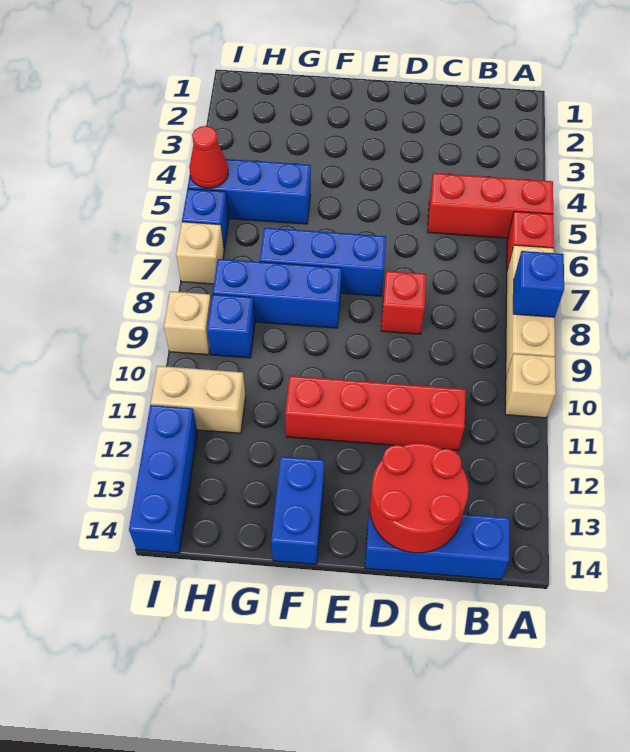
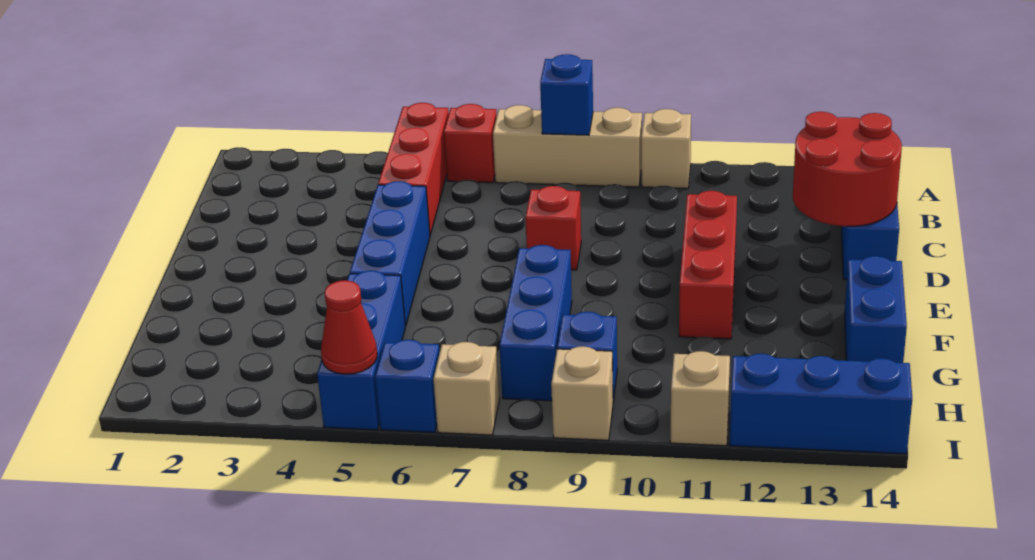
red 1x4 brick [285,376,466,450] -> red 1x3 brick [679,191,737,339]
blue 1x3 brick [260,228,386,296] -> blue 1x3 brick moved to [350,181,430,326]
blue 1x2 brick [271,457,324,564] -> blue 1x2 brick turned to [844,256,907,363]
tan 1x2 brick [151,366,246,433] -> tan 1x1 brick [670,351,730,446]

